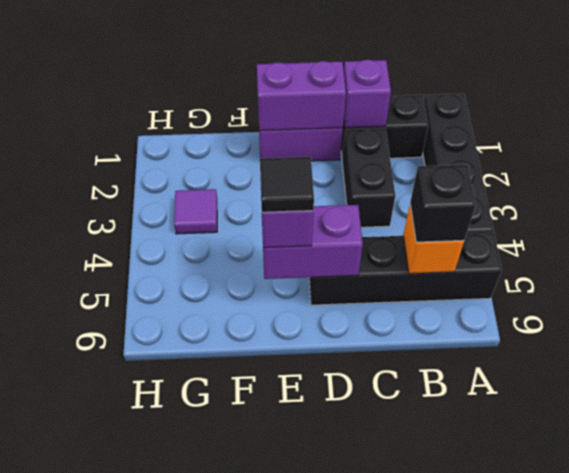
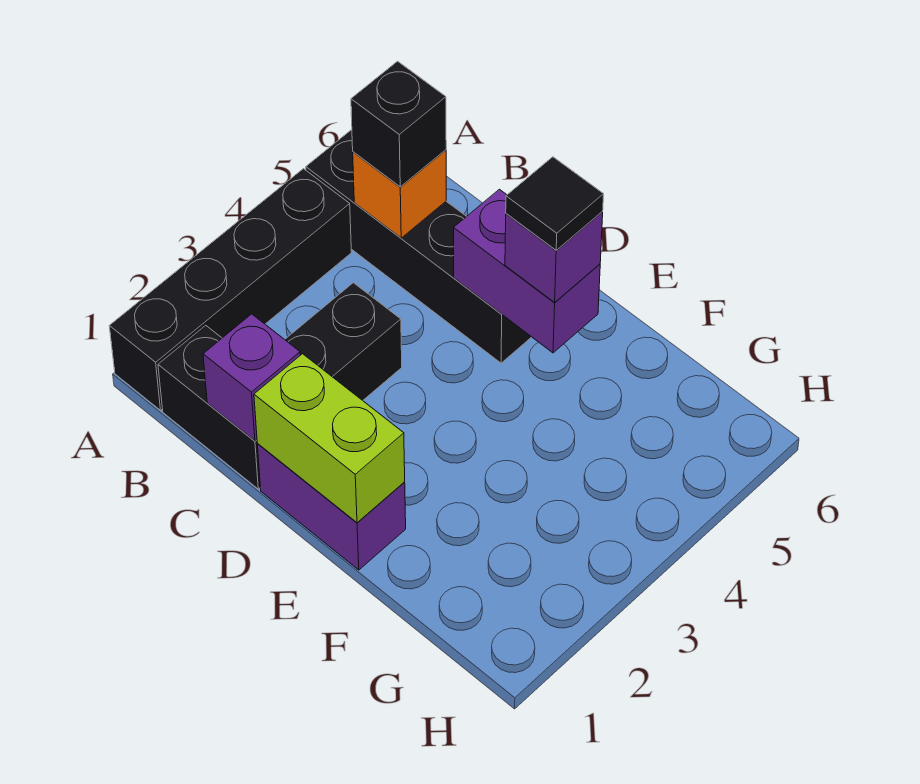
purple 1x2 brick [257,61,346,131] -> lime 1x2 brick [254,354,405,523]
purple 1x1 tile [174,189,217,234] -> none

